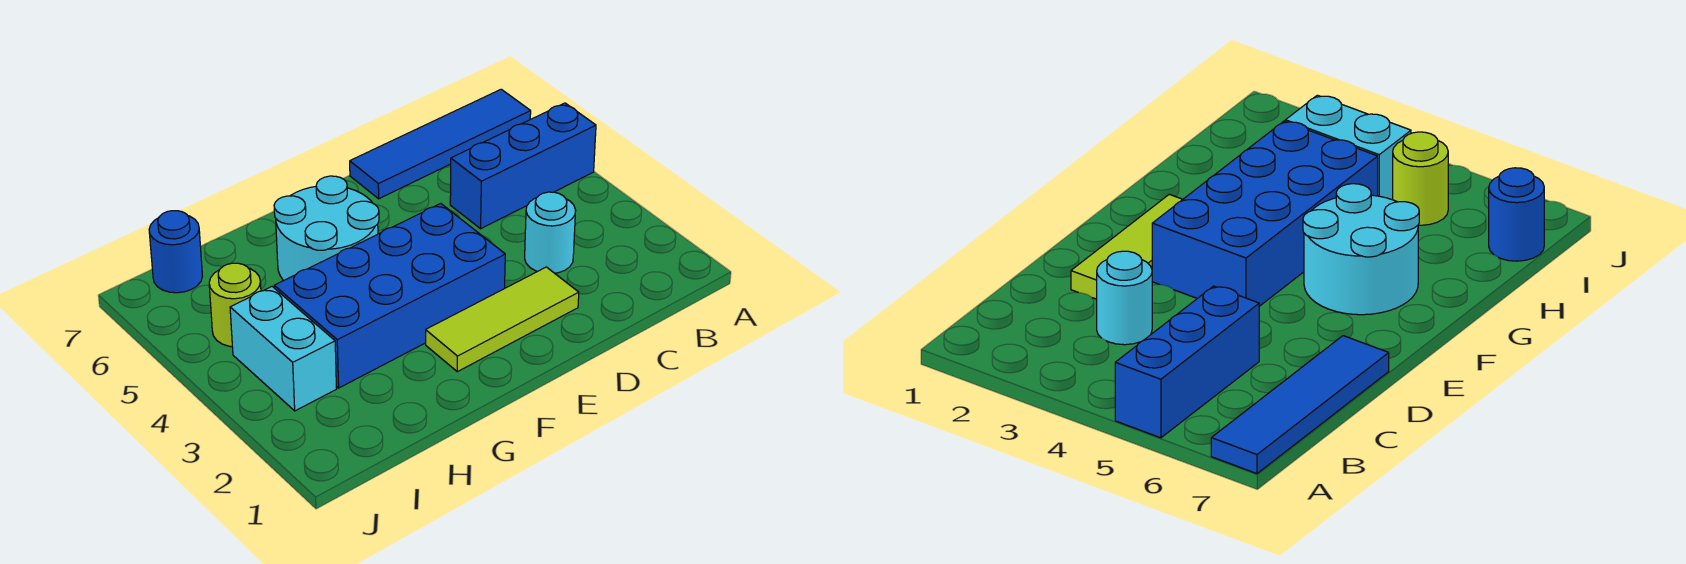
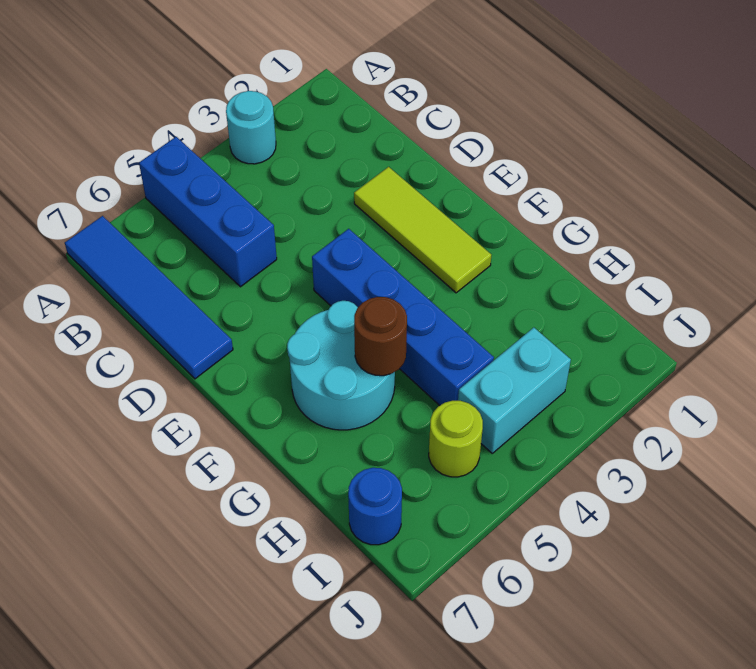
cyan 1x1 round brick [525,192,576,273] -> cyan 1x1 round brick moved to [226,91,276,164]
blue 2x4 brick [274,204,505,388] -> blue 1x4 brick [312,229,494,406]
none -> brown 1x1 round brick [354,297,407,376]

